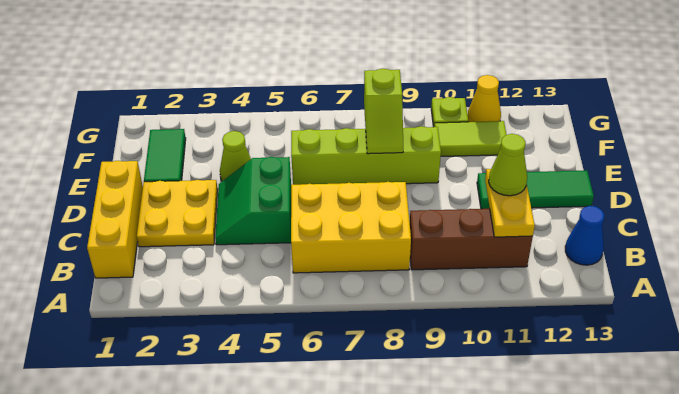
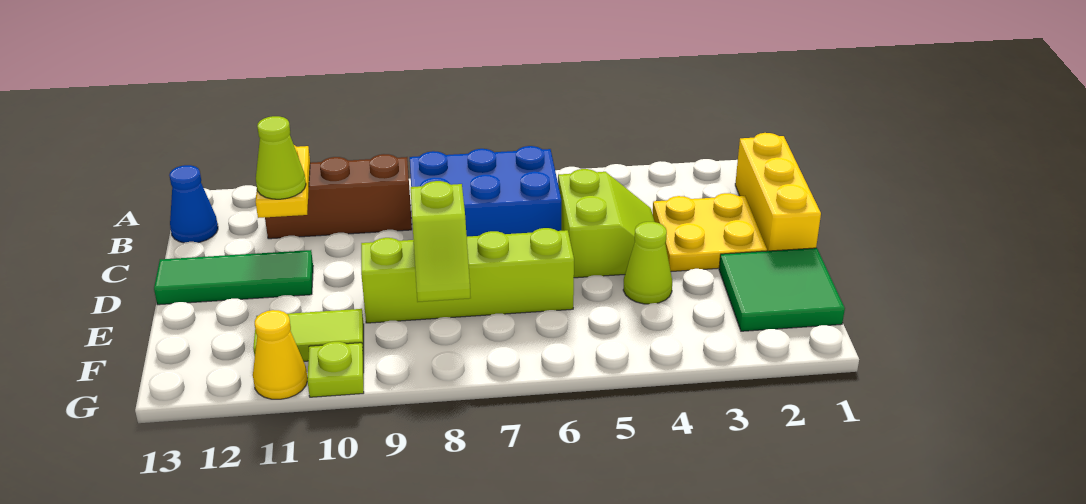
yellow 2x3 brick [291,182,411,273] -> blue 2x3 brick [410,146,561,237]
green 2x2 slope [215,157,291,245] -> lime 2x2 slope [558,169,655,278]
green 1x2 tile [144,129,186,182] -> green 2x2 tile [719,248,845,331]
lime 1x2 slope [364,68,403,154] -> lime 1x2 slope turned to [411,181,471,302]

